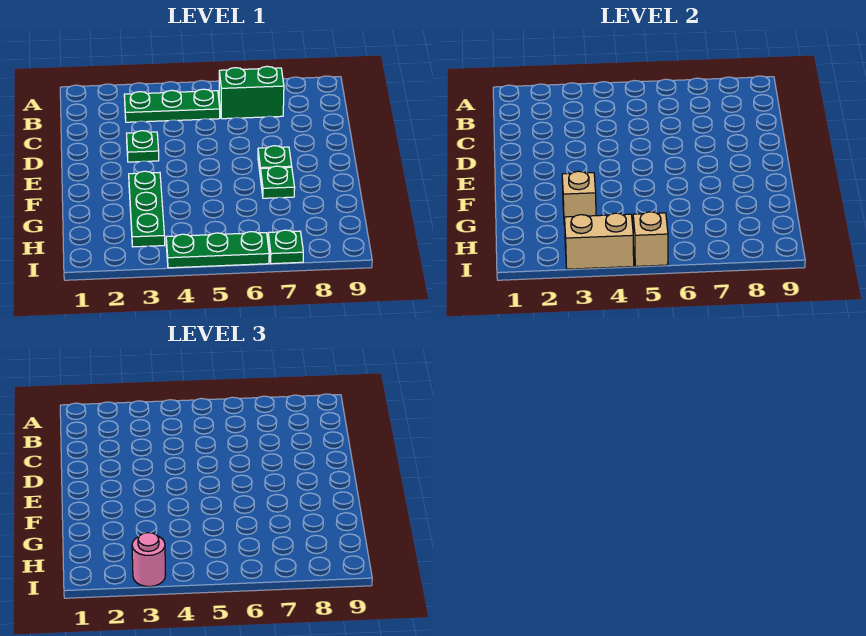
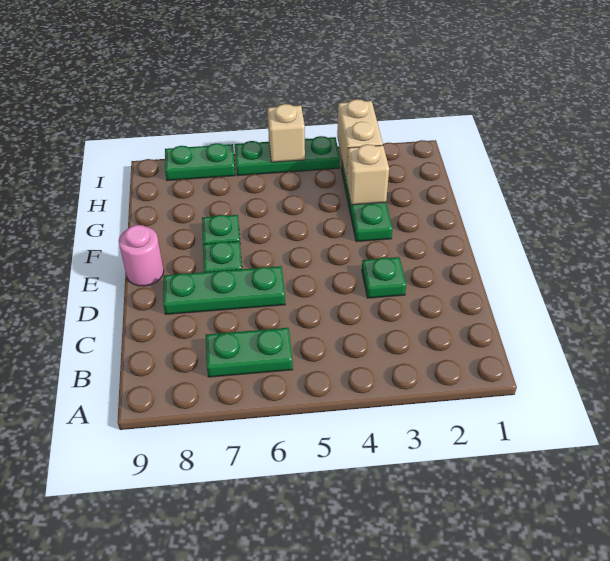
green 1x3 plate [124,89,220,122] -> green 1x3 plate moved to [163,266,285,314]
green 1x2 brick [219,66,284,119] -> green 1x2 plate [206,328,293,377]
tan 1x2 brick [565,213,634,269] -> tan 1x2 brick turned to [337,99,383,180]
pink 1x1 round brick [132,533,165,587] -> pink 1x1 round brick moved to [119,225,164,286]
green 1x1 plate [268,230,303,264] -> green 1x2 plate [165,143,235,181]

